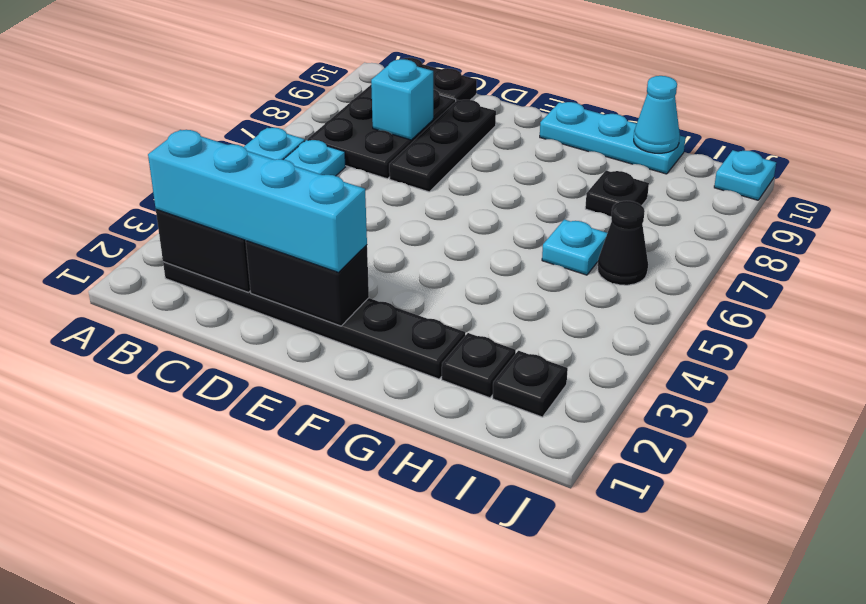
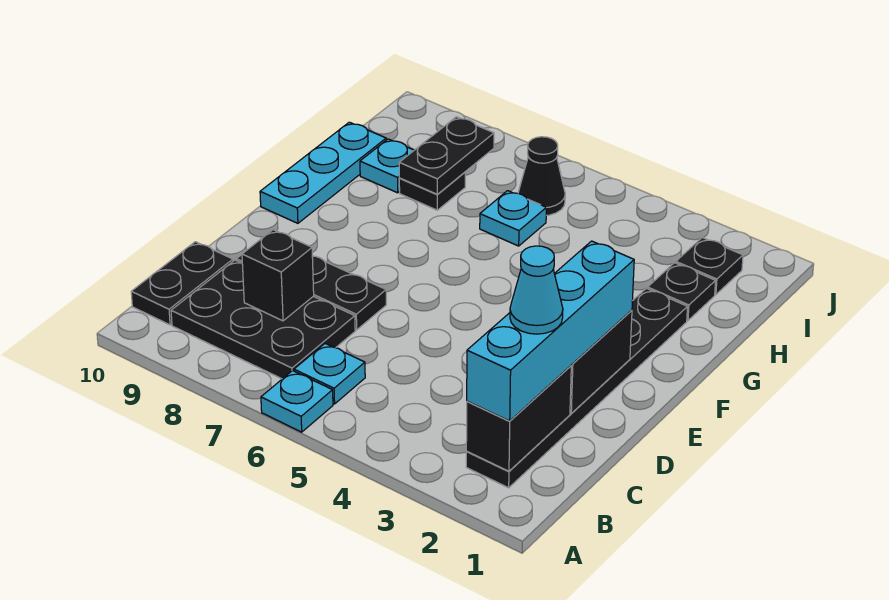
cyan 1x1 brick [371,59,433,140] -> black 1x1 brick [242,230,314,321]
none -> black 1x2 plate [399,117,494,194]
cyan 1x1 cone [634,76,680,153] -> cyan 1x1 cone moved to [510,246,563,334]
cyan 1x1 plate [714,150,776,200] -> cyan 1x1 plate moved to [360,139,414,193]

